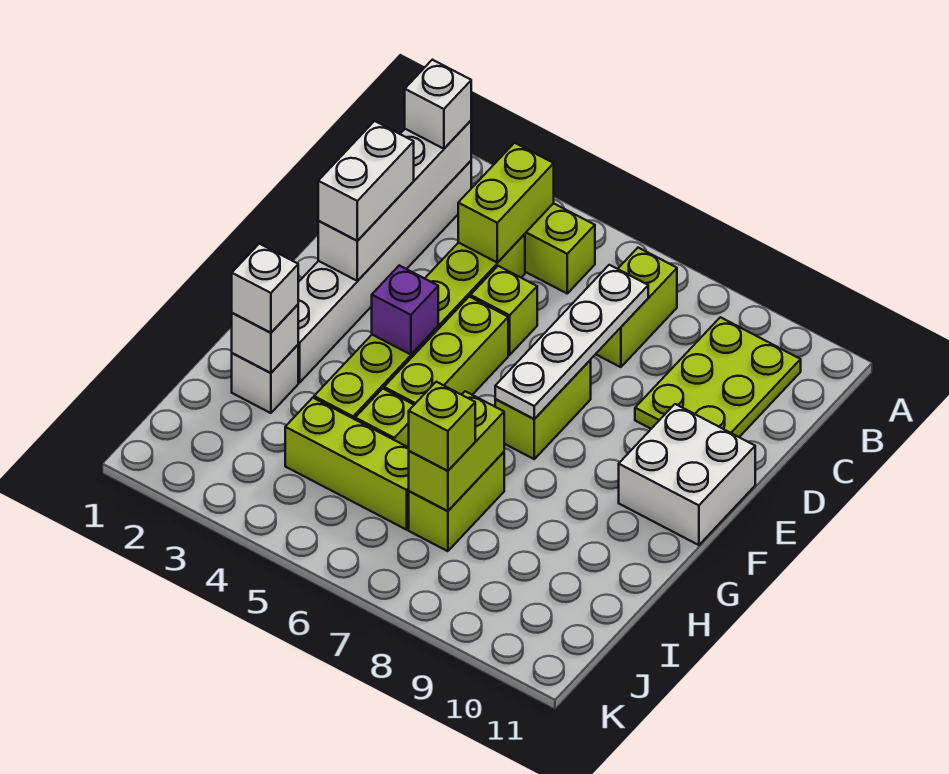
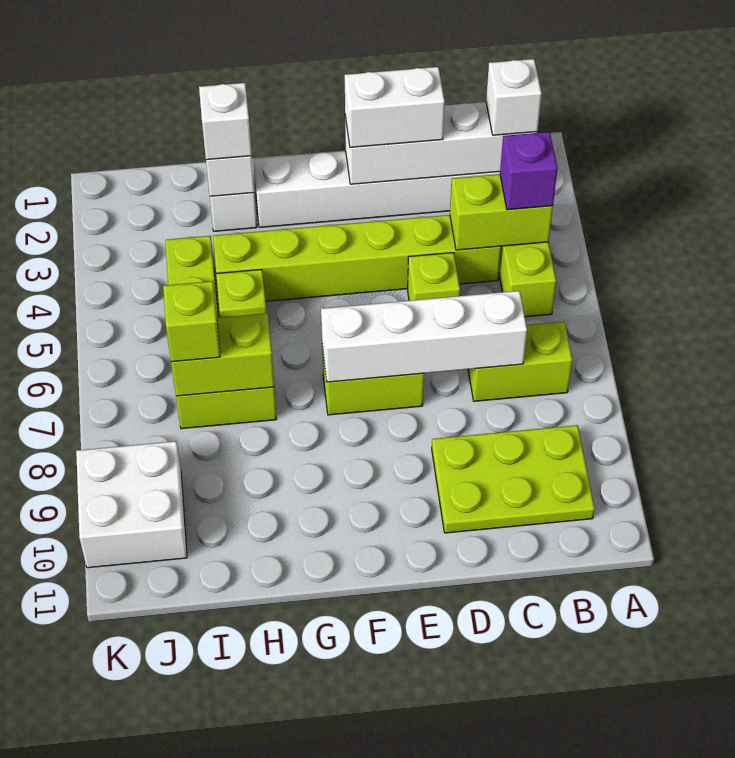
white 1x4 plate [495,265,648,419] -> white 1x4 brick [321,291,527,382]
lime 1x3 brick [384,297,508,405] -> none
white 2x2 brick [619,404,755,545] -> white 2x2 brick moved to [76,441,187,568]
purple 1x1 brick [372,265,438,355] -> purple 1x1 brick moved to [500,132,558,210]

